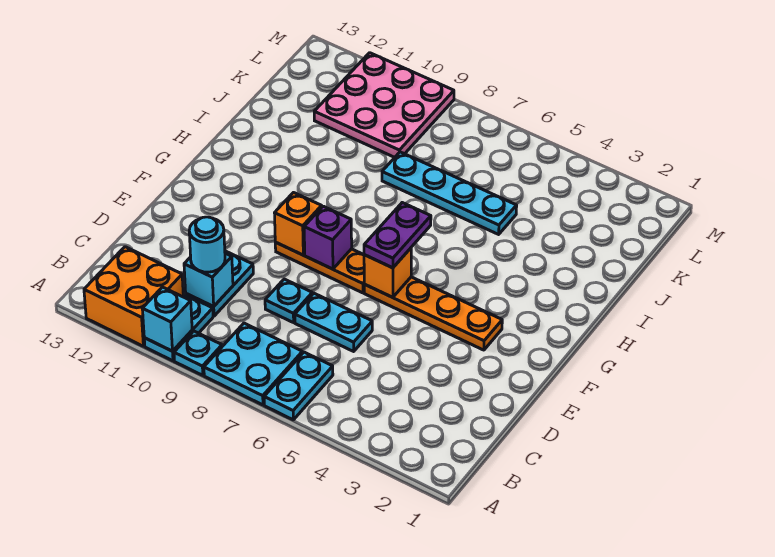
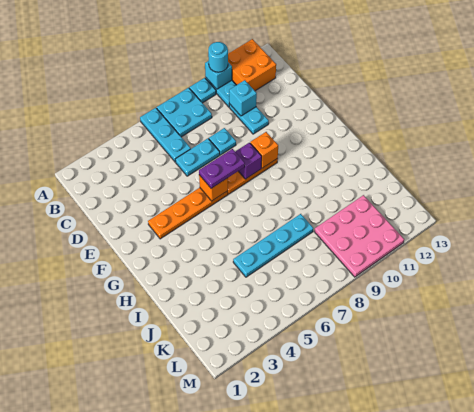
cyan 1x2 plate [264,352,333,420] -> cyan 1x3 plate [140,108,191,162]
cyan 1x1 round brick [189,217,225,272] -> cyan 1x1 round brick moved to [208,42,228,72]
purple 1x2 plate [364,203,431,268] -> purple 1x2 plate turned to [199,149,245,189]

